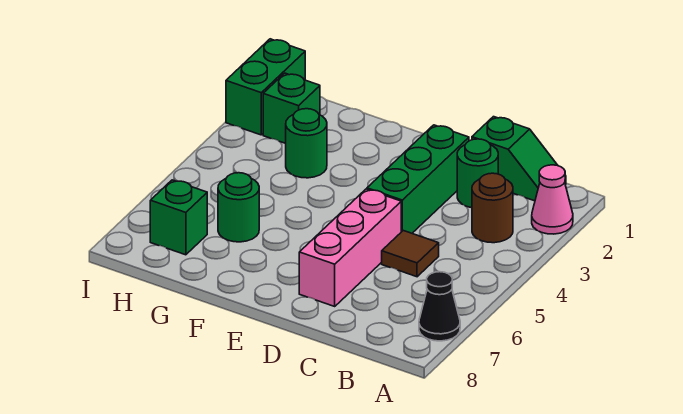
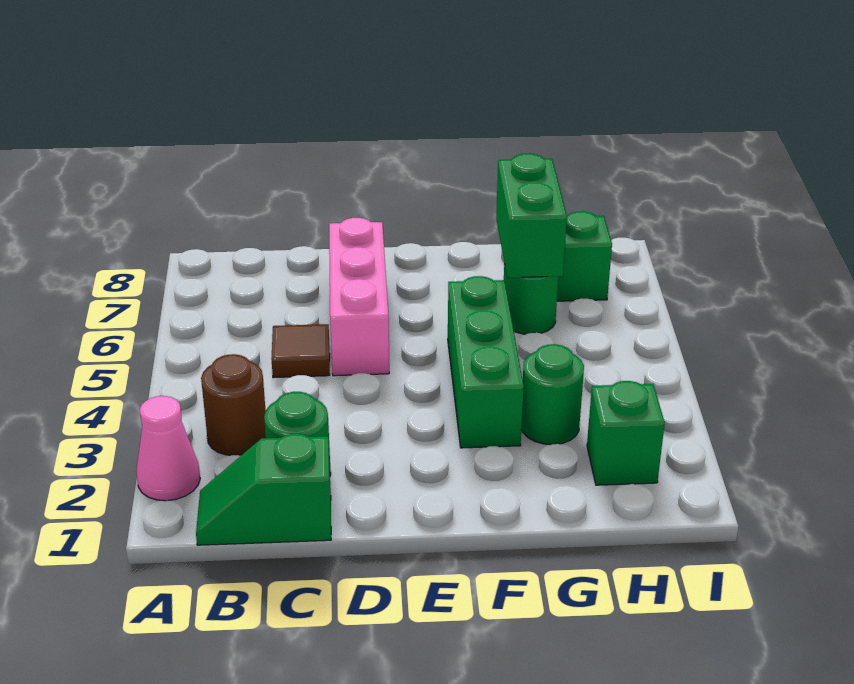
black 1x1 cone [419,272,460,341] -> none
green 1x3 brick [367,125,469,233] -> green 1x3 brick moved to [448,276,524,448]
green 1x2 brick [226,39,305,135] -> green 1x2 brick moved to [496,153,567,278]

